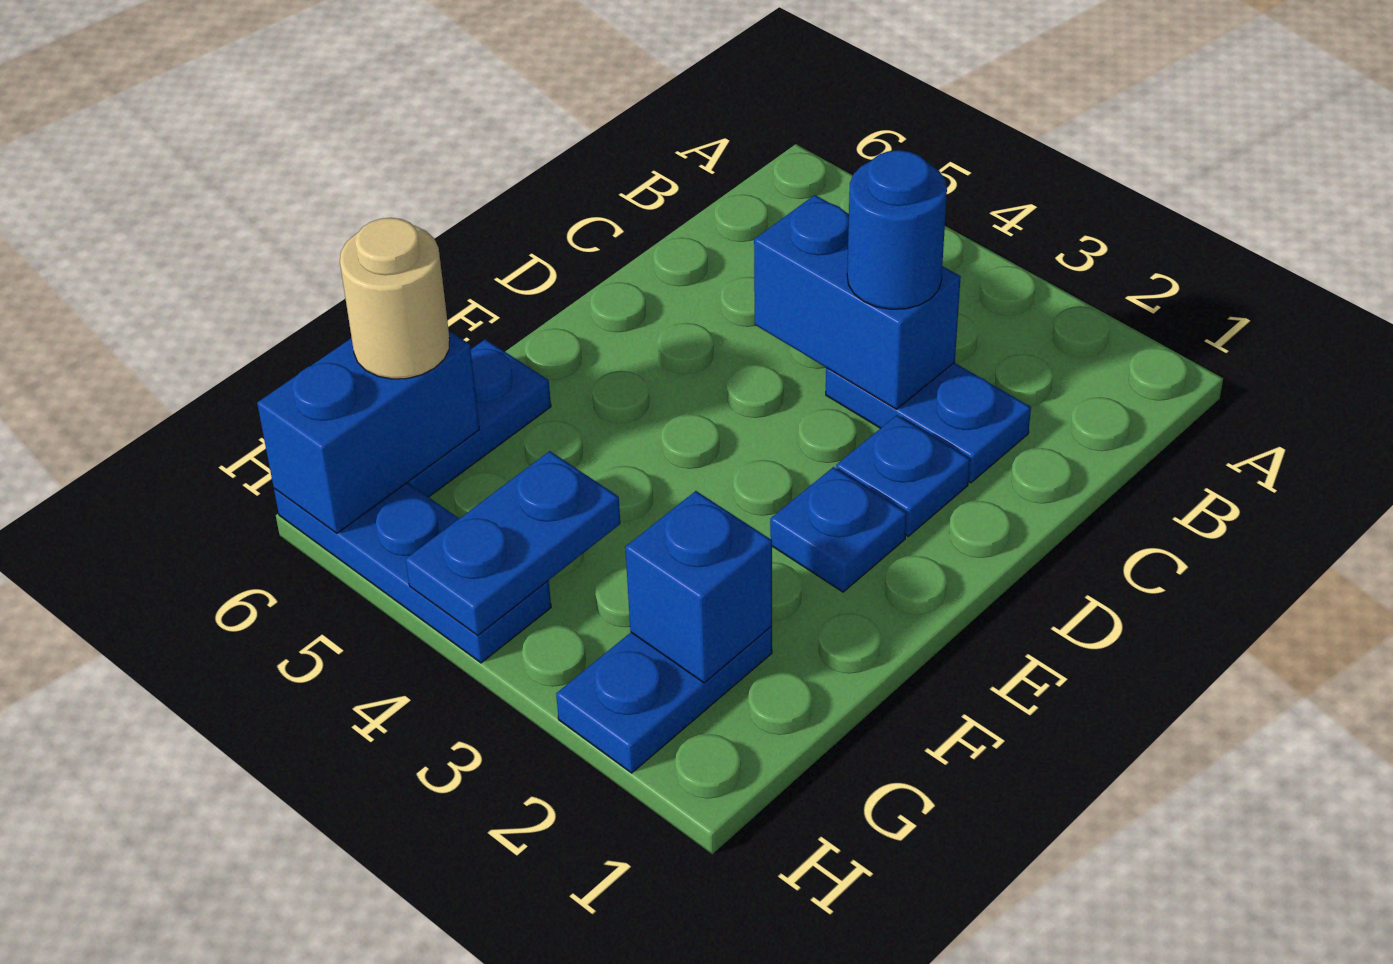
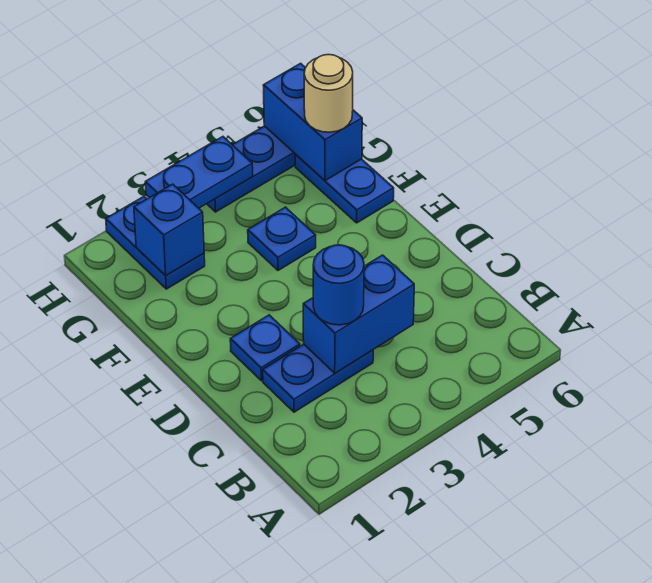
blue 1x1 plate [770,467,907,592] -> blue 1x1 plate moved to [248,207,316,270]
blue 1x2 plate [406,451,620,635] -> blue 1x2 plate turned to [145,137,253,208]

